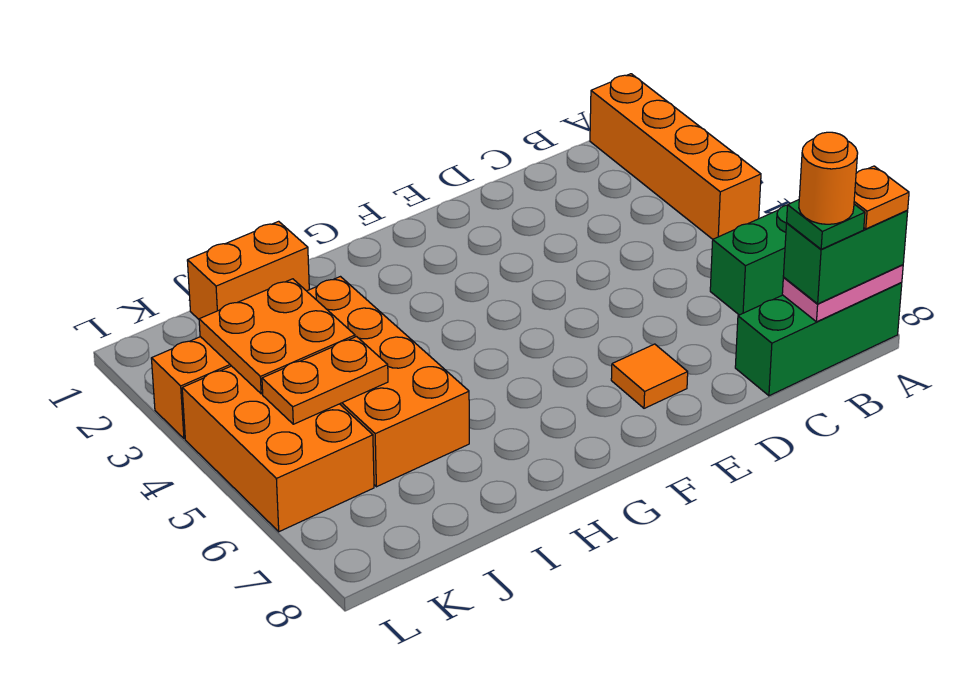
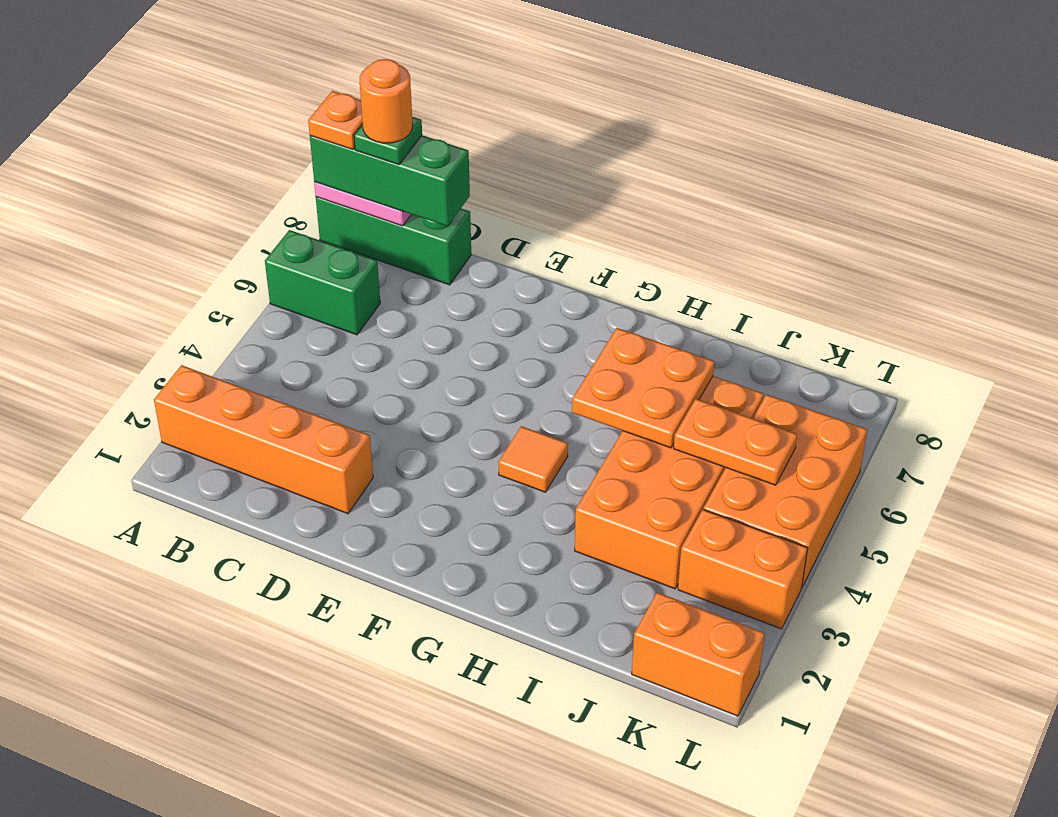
orange 1x4 brick [590,74,761,239] -> orange 1x4 brick turned to [154,365,373,514]
green 1x2 brick [783,211,908,304] -> green 1x3 brick [310,135,470,226]
orange 1x1 tile [611,344,688,408] -> orange 1x1 tile moved to [499,426,568,492]
orange 1x2 brick [187,221,309,319] -> orange 1x2 brick moved to [632,592,765,716]
orange 2x2 plate [199,279,355,394] -> orange 2x2 plate moved to [572,328,714,448]

